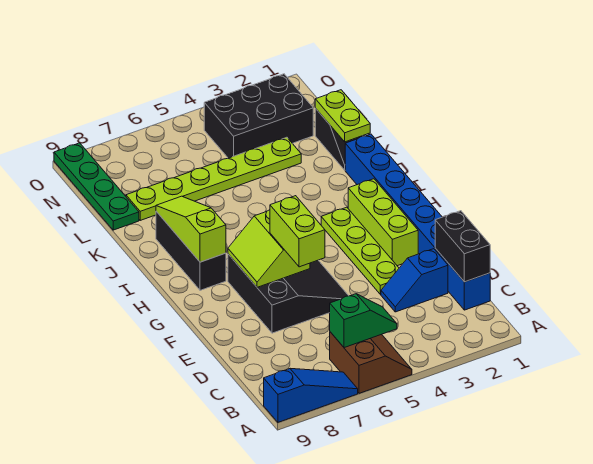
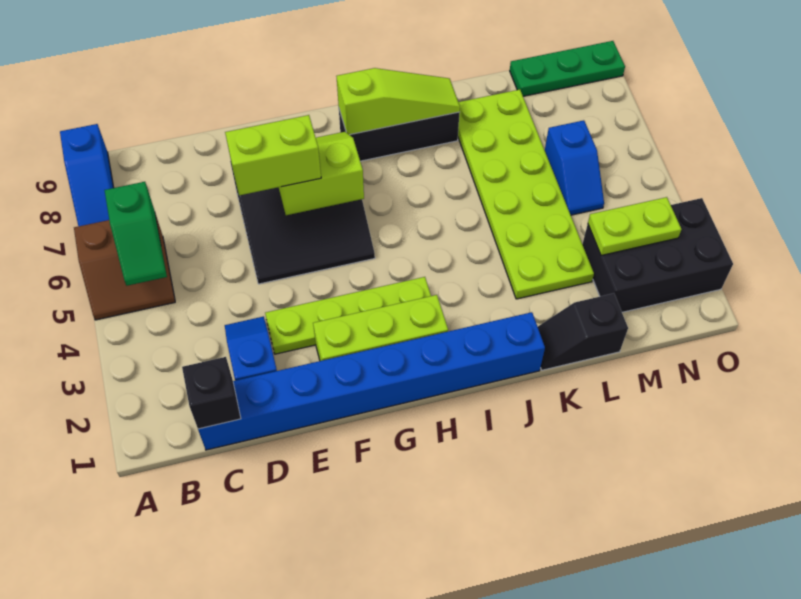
black 1x2 brick [435,211,490,282] -> black 1x1 brick [182,357,241,429]
lime 1x2 plate [315,90,370,142] -> lime 1x2 plate moved to [588,197,681,255]
lime 1x6 plate [126,137,301,220] -> lime 2x6 plate [458,90,594,299]
green 1x4 plate [54,143,139,230] -> green 1x3 plate [510,41,625,96]
black 2x3 brick [204,74,313,158] -> black 2x3 brick turned to [582,198,733,312]
none -> blue 1x2 slope [545,120,604,215]

